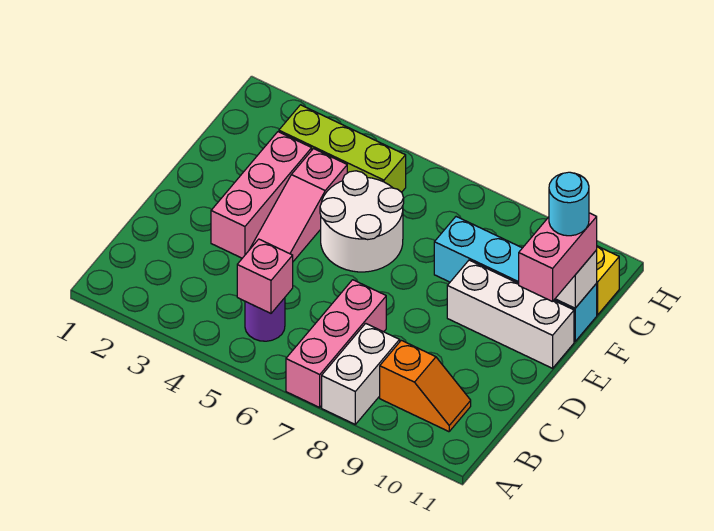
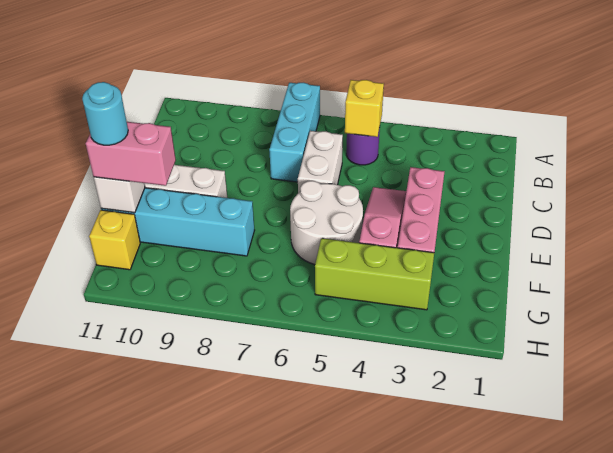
pink 1x3 brick [286,280,386,407] -> cyan 1x3 brick [269,83,320,182]
white 1x2 brick [322,323,400,424] -> white 1x2 brick moved to [298,131,343,193]
pink 1x1 brick [237,239,293,313] -> yellow 1x1 brick [345,80,384,137]
orange 1x2 slope [380,340,471,432] -> none
pink 1x2 brick [519,213,597,302] -> pink 1x2 brick turned to [86,122,176,186]

